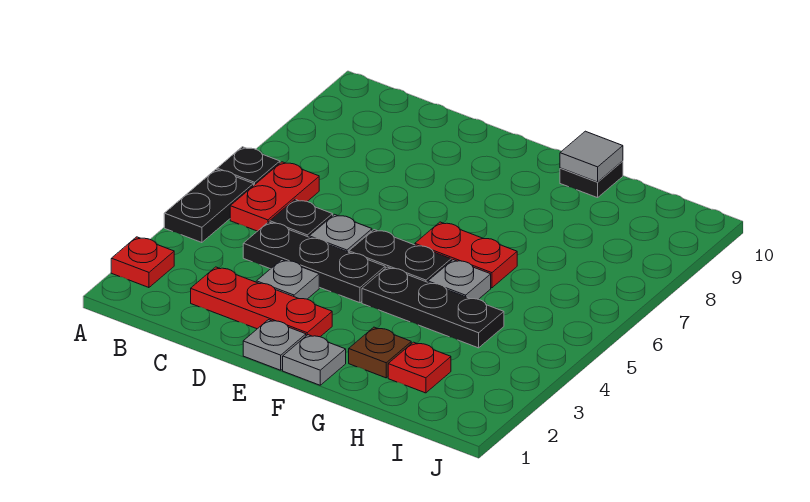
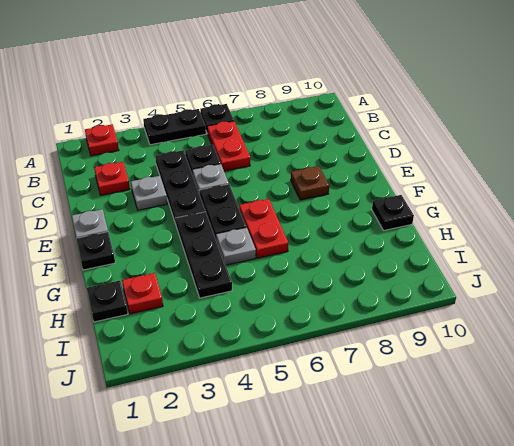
red 1x2 plate [230,162,319,231] -> red 1x2 plate turned to [207,121,250,171]
red 1x3 plate [191,267,332,337] -> red 1x1 plate [94,162,130,195]
grey 1x1 plate [283,335,346,385] -> black 1x1 plate [76,232,115,270]
brown 1x1 plate [349,327,411,378] -> brown 1x1 plate moved to [291,166,329,200]
grey 1x1 tile [560,131,623,182] -> none
none -> black 1x1 plate [87,281,128,322]

